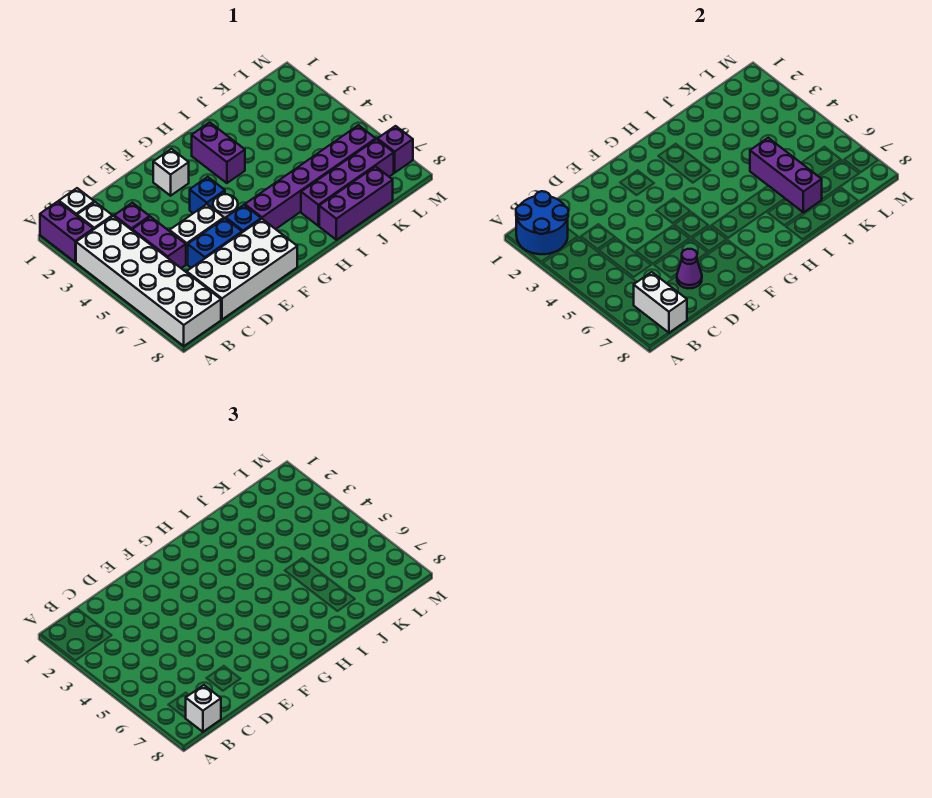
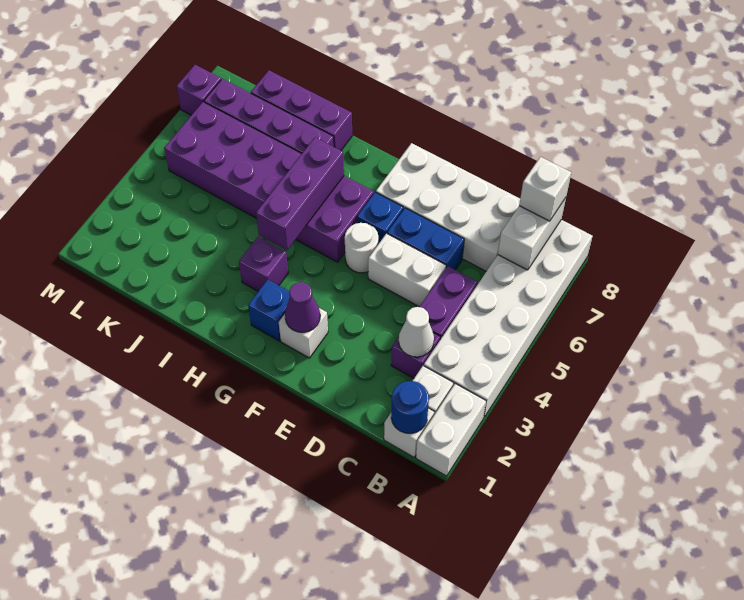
purple 1x2 brick [40,202,93,262] -> white 1x2 brick [416,384,486,476]
blue 2x2 round brick [516,191,568,254] -> blue 1x1 round brick [391,381,429,433]
none -> white 1x1 cone [399,307,434,357]
purple 1x1 cone [677,249,702,288] -> purple 1x1 cone moved to [285,282,320,332]
blue 1x1 brick [190,177,225,213] -> blue 1x1 brick moved to [248,279,290,341]
purple 1x6 brick [245,125,376,229] -> purple 2x6 brick [164,102,374,262]
purple 1x2 brick [192,122,245,183] -> purple 1x1 brick [239,237,288,291]
purple 1x3 brick [750,138,822,213] -> purple 1x3 brick moved to [256,137,344,250]

